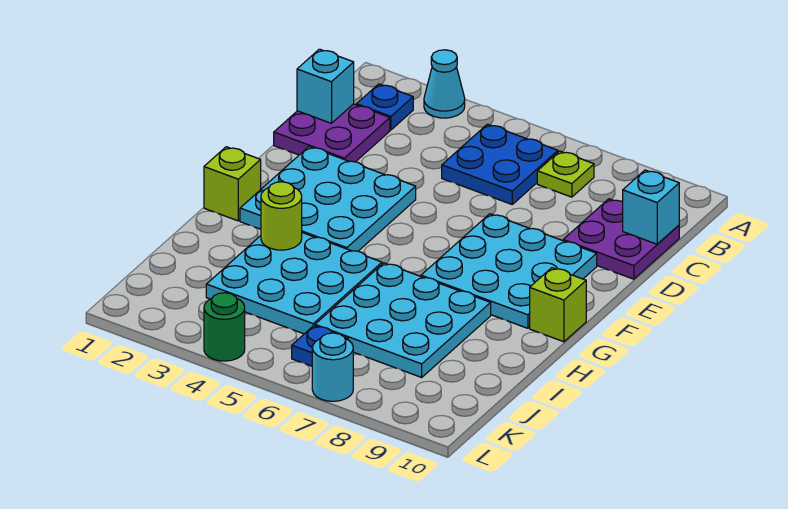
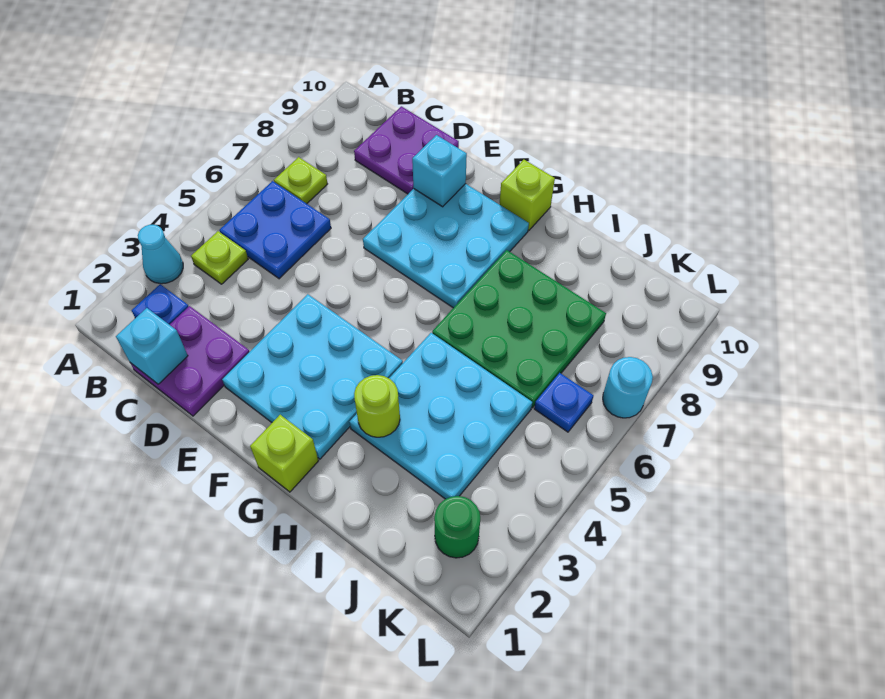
none -> lime 1x1 plate [191,231,248,284]
cyan 1x1 brick [623,170,679,244] -> cyan 1x1 brick moved to [412,135,467,207]
cyan 3x3 plate [315,263,491,377] -> green 3x3 plate [432,250,606,408]
green 1x1 round brick [204,293,245,361] -> green 1x1 round brick moved to [434,496,480,558]

